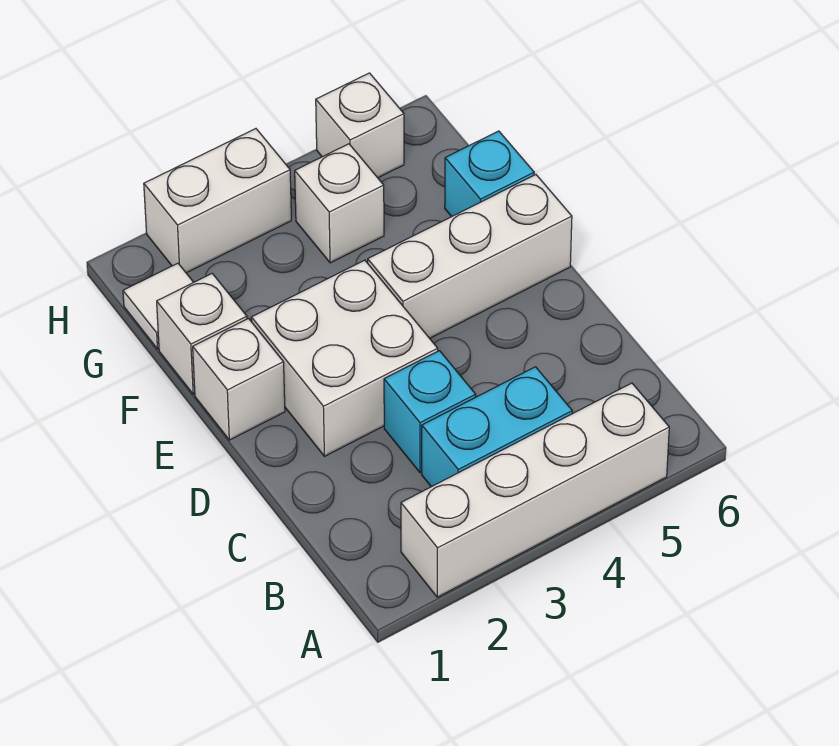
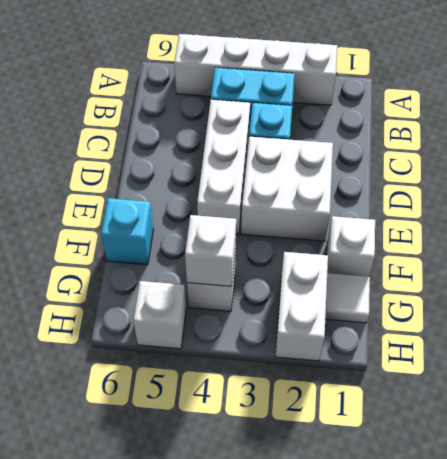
white 1x1 brick [193,319,285,440] -> white 1x1 brick moved to [185,215,236,286]
white 1x3 brick [368,175,572,338] -> white 1x3 brick turned to [197,100,250,234]
white 1x2 brick [144,129,291,273] -> white 1x2 brick turned to [275,252,328,361]

